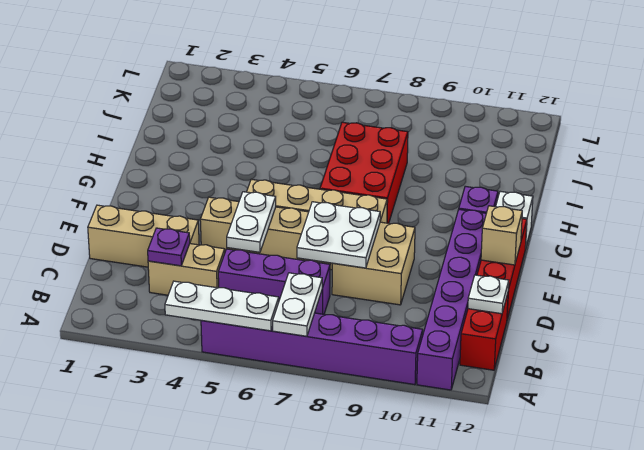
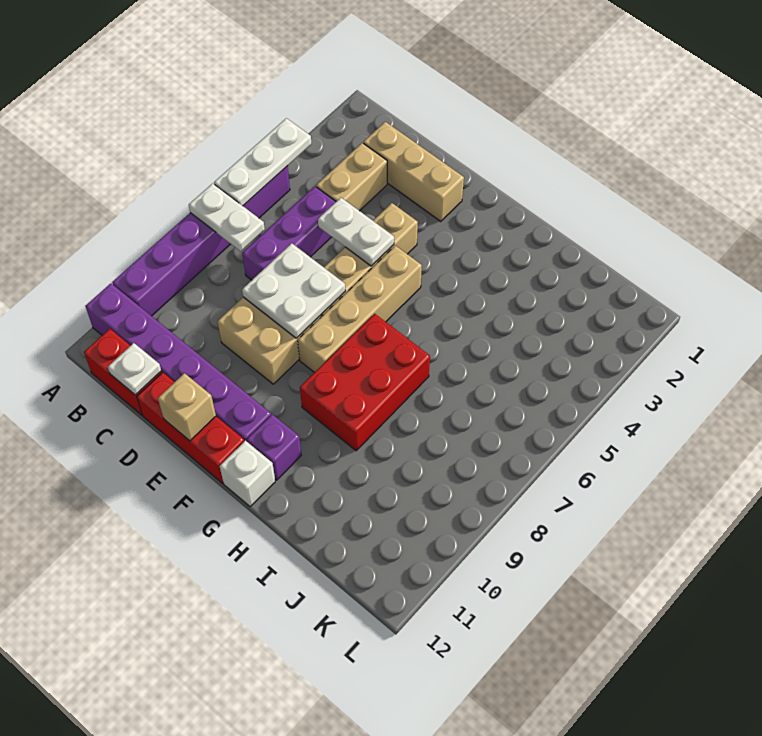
purple 1x1 plate [148,228,190,266] -> none
tan 1x3 brick [88,205,199,267] -> tan 1x3 brick turned to [363,122,464,221]
red 2x3 brick [320,122,408,223] -> red 2x3 brick turned to [300,314,430,451]

